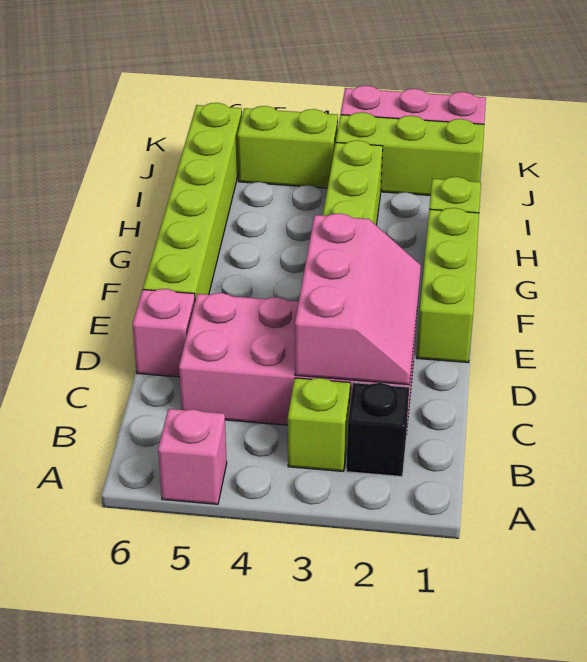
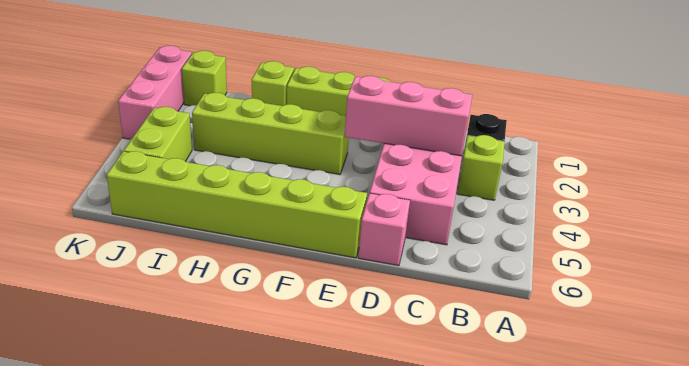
pink 1x1 brick [158,409,227,504] -> none
lime 1x3 brick [336,112,484,195] -> lime 1x1 brick [182,51,227,106]

